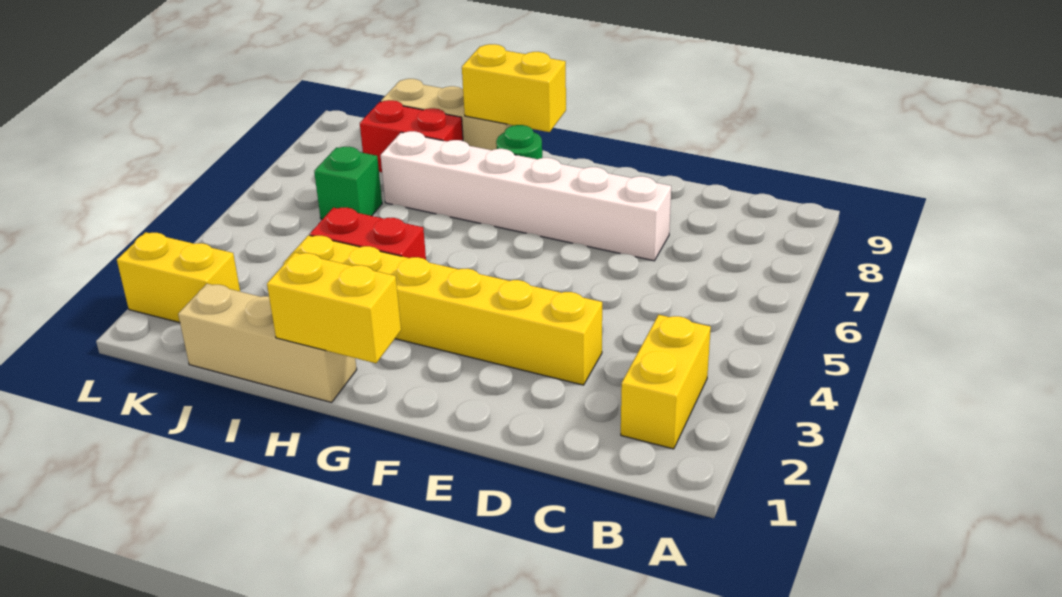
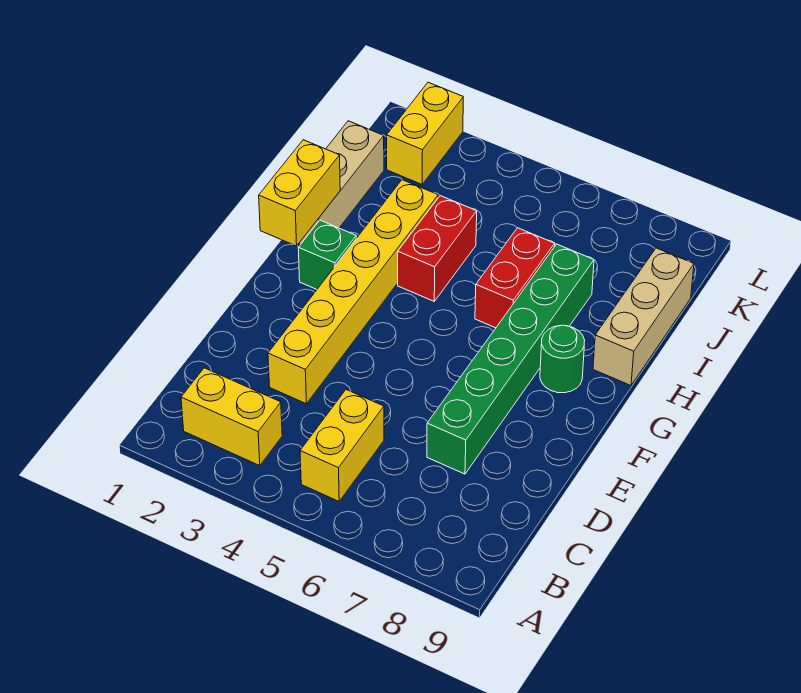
white 1x6 brick [381,131,671,261] -> green 1x6 brick [427,244,594,474]
yellow 1x2 brick [462,44,566,132] -> yellow 1x2 brick moved to [300,390,384,501]
red 1x2 brick [360,100,463,172] -> red 1x2 brick moved to [475,228,555,328]
green 1x1 brick [314,147,382,219] -> green 1x1 brick moved to [298,220,356,289]

